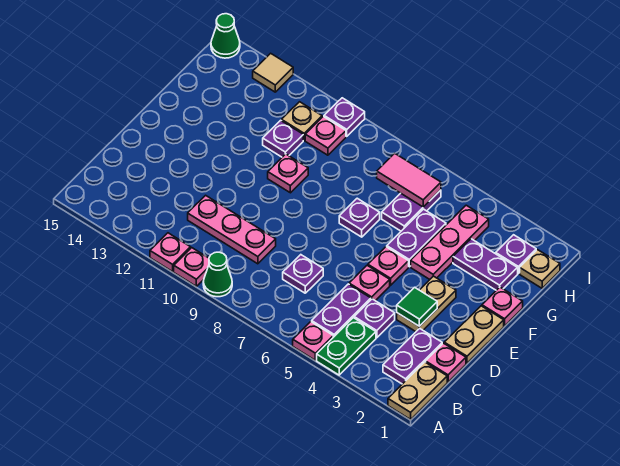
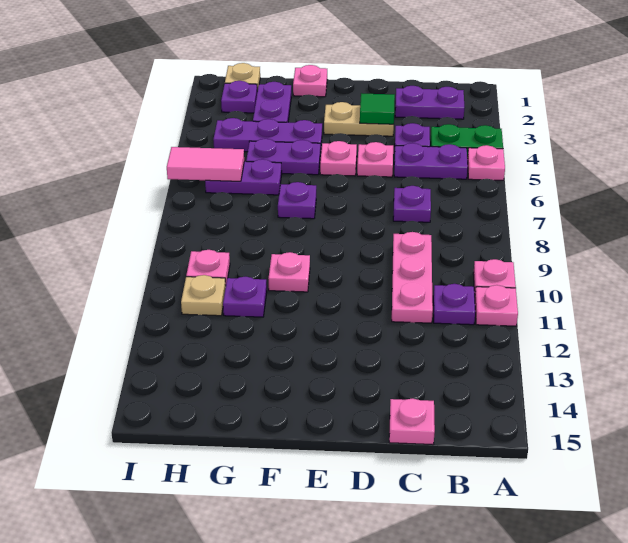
tan 1x2 plate [388,362,447,419] -> none
green 1x1 cone [203,252,232,297] -> none
pink 1x1 plate [426,343,466,382] -> pink 1x1 plate moved to [389,398,435,445]
tan 1x2 plate [444,306,504,363] -> none
pink 1x3 plate [411,205,489,279] -> purple 1x3 plate [213,118,322,153]
pink 1x2 tile [377,153,441,207] -> pink 1x2 tile turned to [167,147,244,181]
purple 1x1 plate [324,98,365,136] -> purple 1x1 plate moved to [433,284,475,325]
tan 1x1 tile [253,53,293,92] -> none
green 1x1 cone [211,14,240,58] -> none

